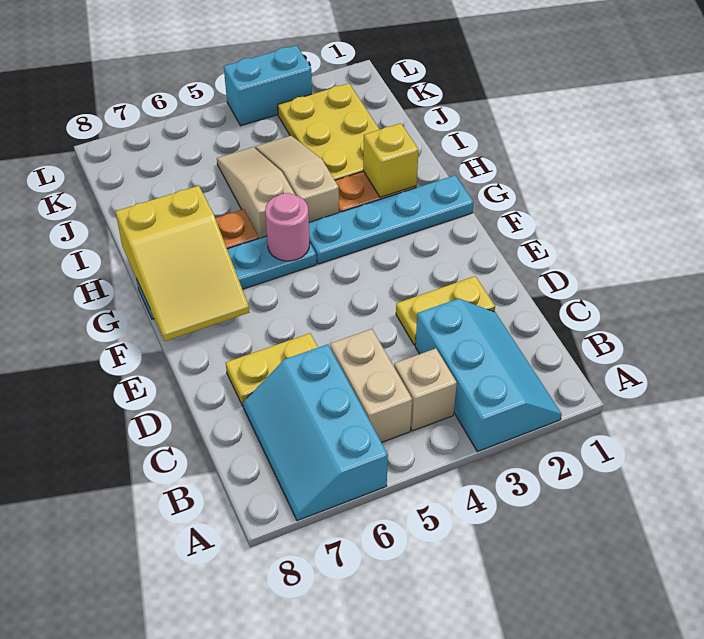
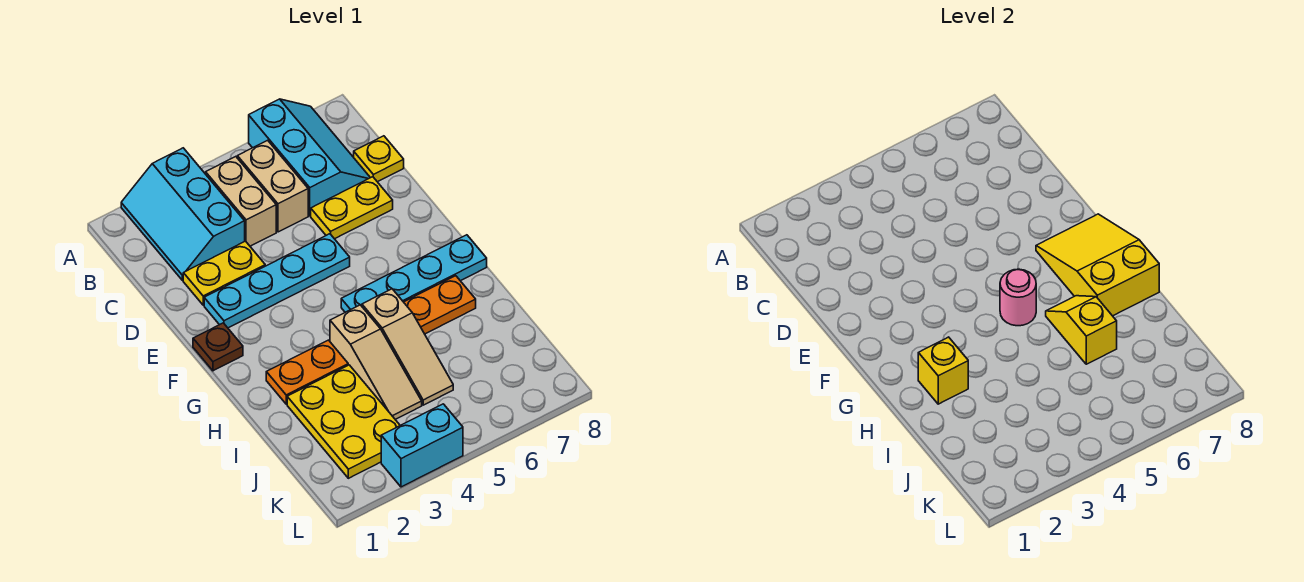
tan 1x1 brick [394,348,457,431] -> tan 1x2 brick [206,157,276,246]
none -> yellow 1x1 plate [354,136,404,182]
none -> brown 1x1 plate [193,323,243,371]
cyan 1x4 plate [309,175,474,264] -> cyan 1x4 plate moved to [204,234,350,328]
none -> yellow 1x2 slope [1046,296,1117,364]

